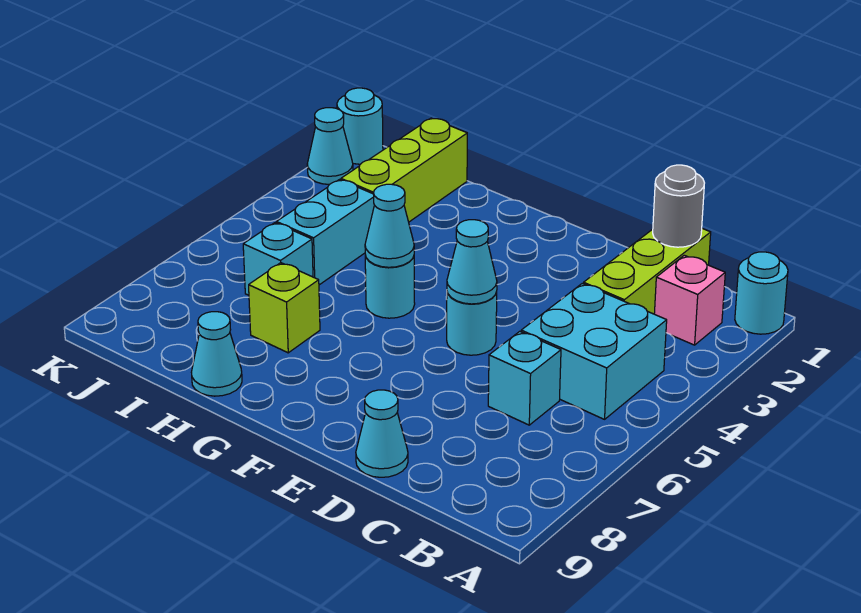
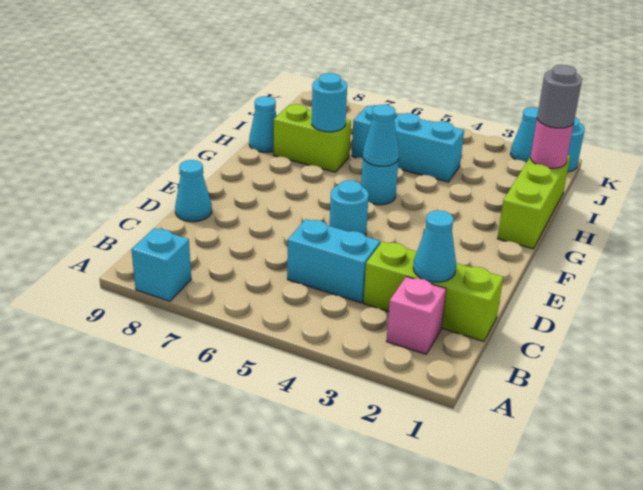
cyan 1x1 round brick [735,252,788,334] -> cyan 1x1 round brick moved to [312,73,347,132]
cyan 2x2 brick [521,284,667,419] -> cyan 1x2 brick [287,219,380,303]
grey 1x1 round brick [653,165,704,247] -> grey 1x1 round brick moved to [537,65,582,128]
cyan 1x1 brick [488,331,561,425] -> cyan 1x1 brick moved to [131,228,191,301]
cyan 1x1 cone [447,220,497,304] -> cyan 1x1 cone moved to [413,210,456,282]
lime 1x1 brick [249,263,320,353] -> lime 1x2 brick [274,104,351,172]
lime 1x3 brick [341,118,467,222] -> lime 1x3 brick turned to [497,155,570,249]
none -> pink 1x1 round brick [531,119,574,168]

